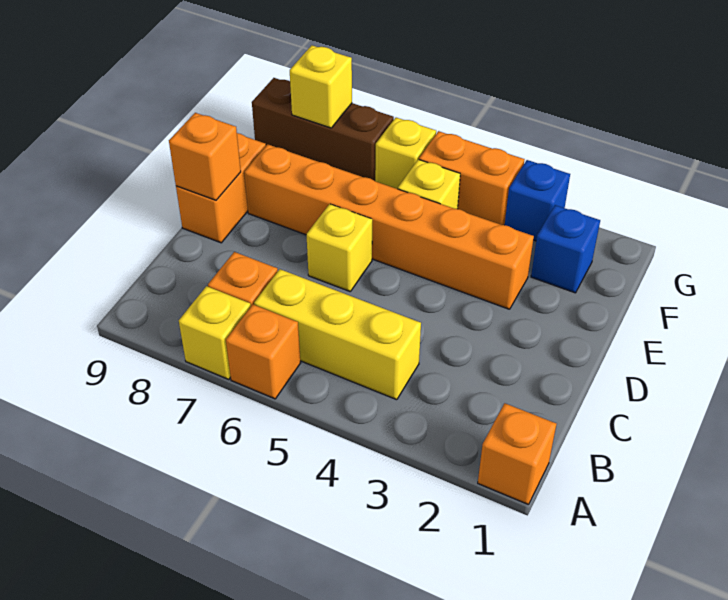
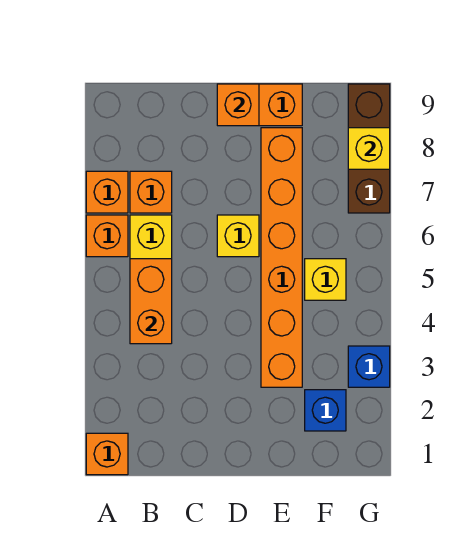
yellow 1x1 brick [179,286,251,380] -> orange 1x1 brick [86,171,128,213]
orange 1x2 brick [419,131,525,225] -> orange 1x2 brick moved to [130,259,172,344]
yellow 1x1 brick [375,118,436,189] -> none

